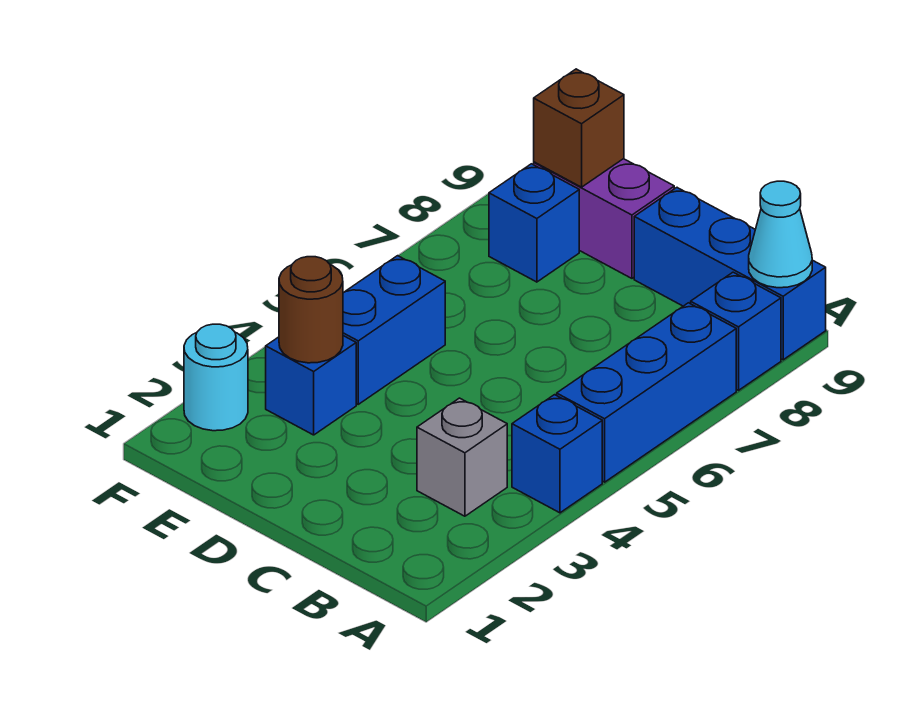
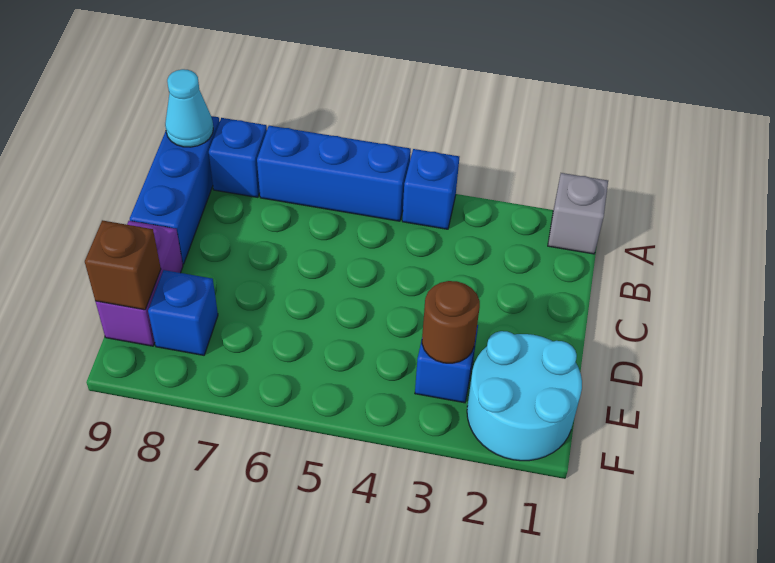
grey 1x1 brick [417,398,507,516] -> grey 1x1 brick moved to [548,173,608,254]
blue 1x2 brick [343,256,445,404] -> none
cyan 1x1 round brick [184,324,248,431] -> cyan 2x2 round brick [467,331,582,461]

